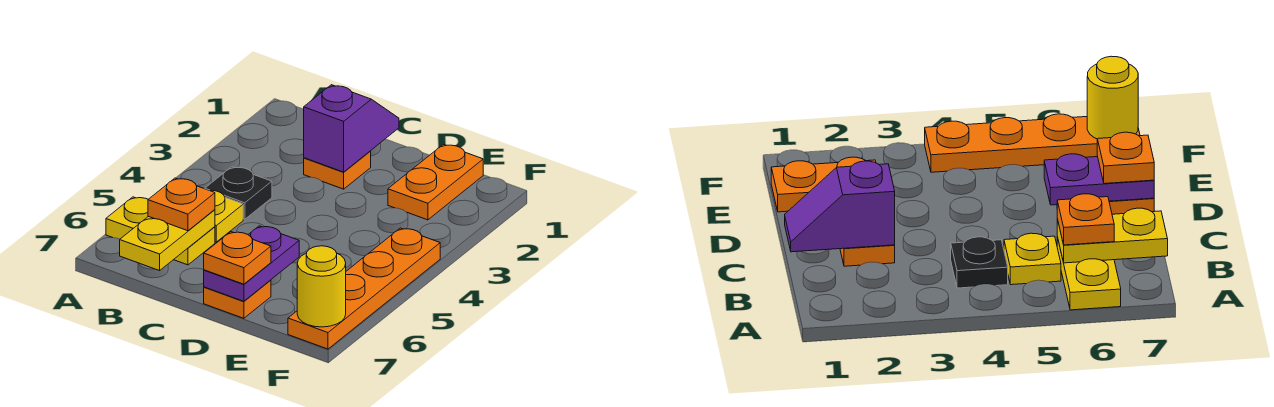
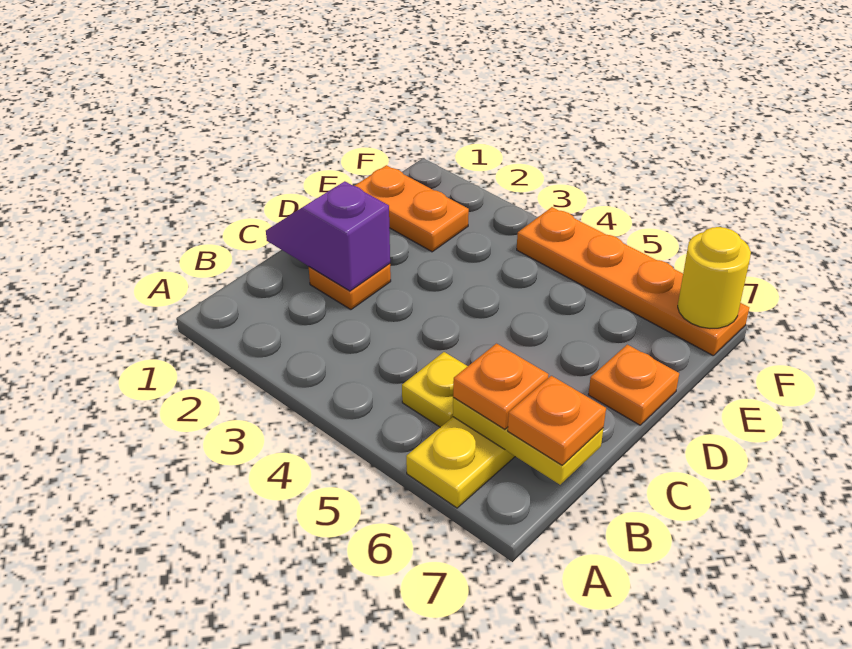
black 1x1 plate [205,167,272,219] -> none
purple 1x2 plate [204,226,299,301] -> none
orange 1x1 plate [204,232,271,284] -> orange 1x1 plate moved to [508,376,606,465]

